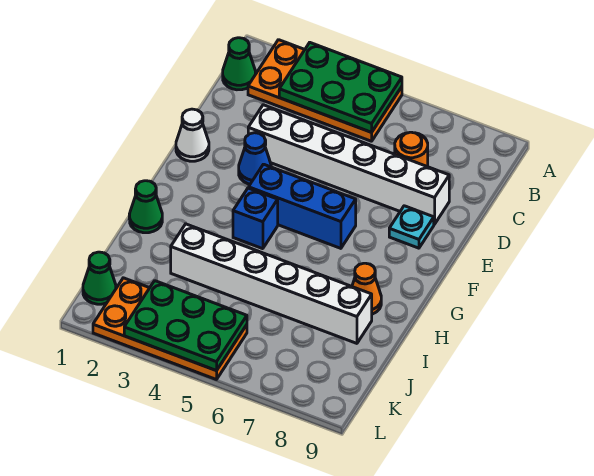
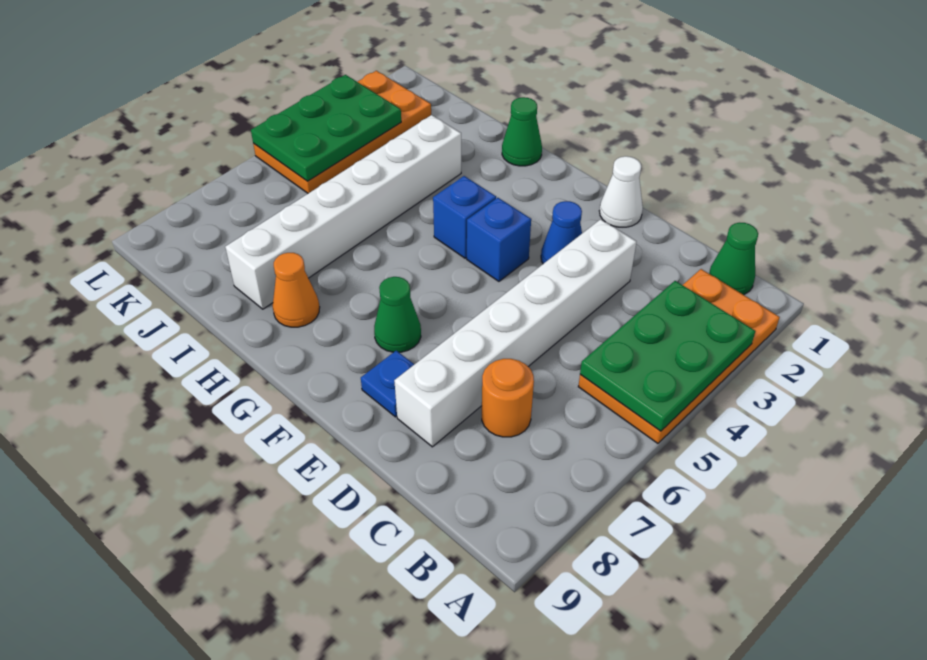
cyan 1x1 plate [389,206,434,248] -> blue 1x1 plate [361,351,414,417]
blue 1x3 brick [249,164,356,248] -> blue 1x1 brick [467,198,531,281]
green 1x1 cone [83,252,116,304] -> green 1x1 cone moved to [374,277,421,352]

